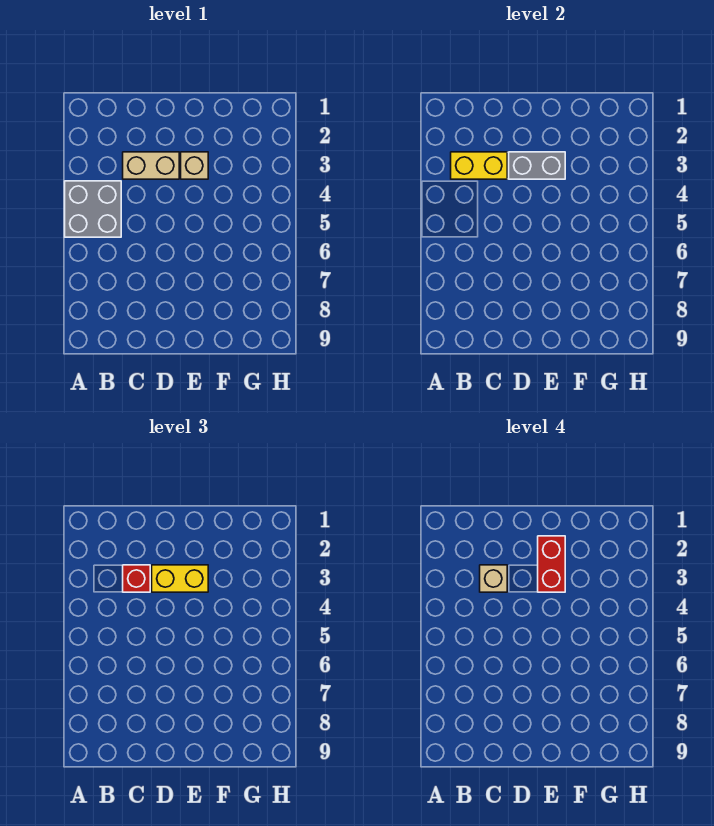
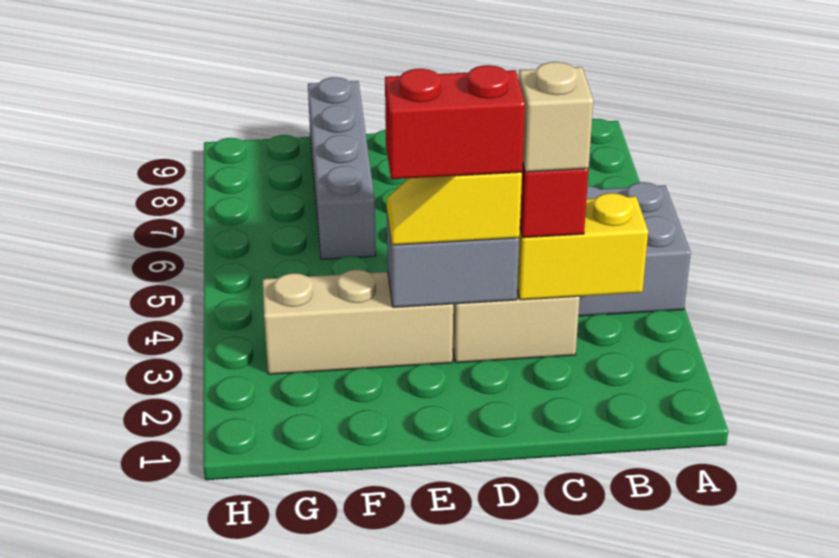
yellow 1x2 brick [152,565,208,592] -> yellow 1x2 slope [387,172,522,245]
red 1x2 brick [538,536,565,592] -> red 1x2 brick turned to [385,65,525,179]
tan 1x1 brick [181,152,208,179] -> tan 1x3 brick [263,270,453,374]
none -> grey 1x4 brick [308,77,376,259]

